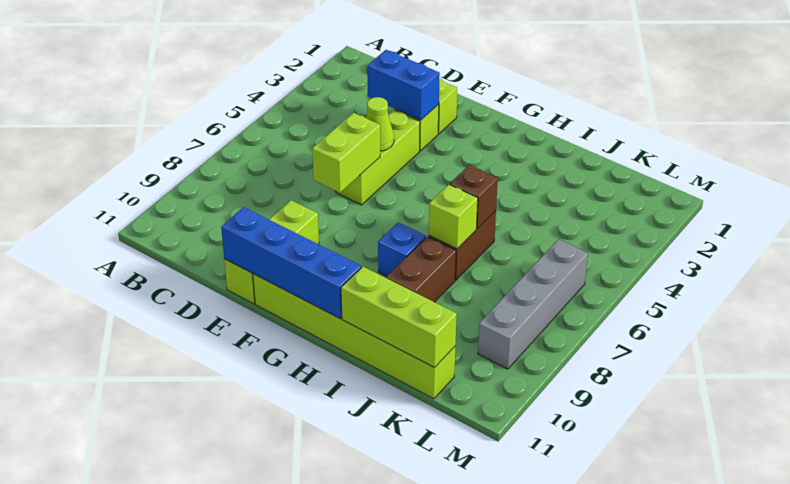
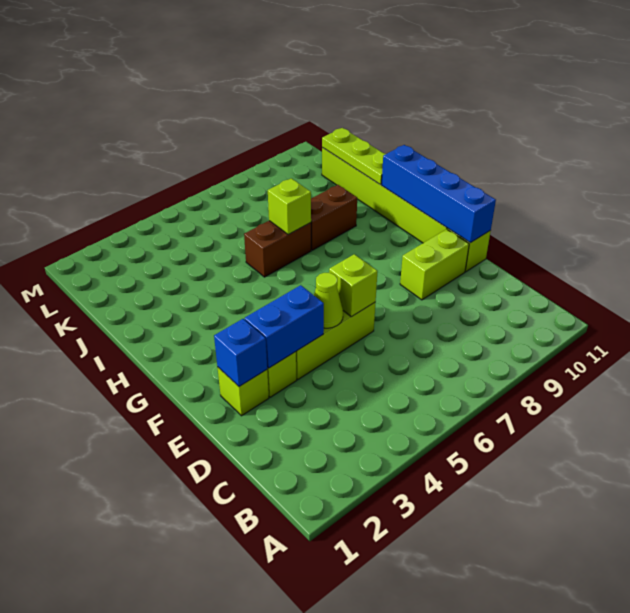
blue 1x2 brick [367,50,440,120] -> blue 1x2 brick turned to [245,285,324,368]
lime 1x2 brick [312,113,380,192] -> lime 1x1 brick [329,254,377,317]
blue 1x1 brick [378,222,426,276] -> blue 1x1 brick moved to [214,319,267,387]
brown 1x1 brick [450,165,498,229] -> none
lime 1x3 brick [341,267,457,368] -> lime 1x3 plate [322,128,385,185]
grey 1x4 brick [478,239,588,369] -> none

